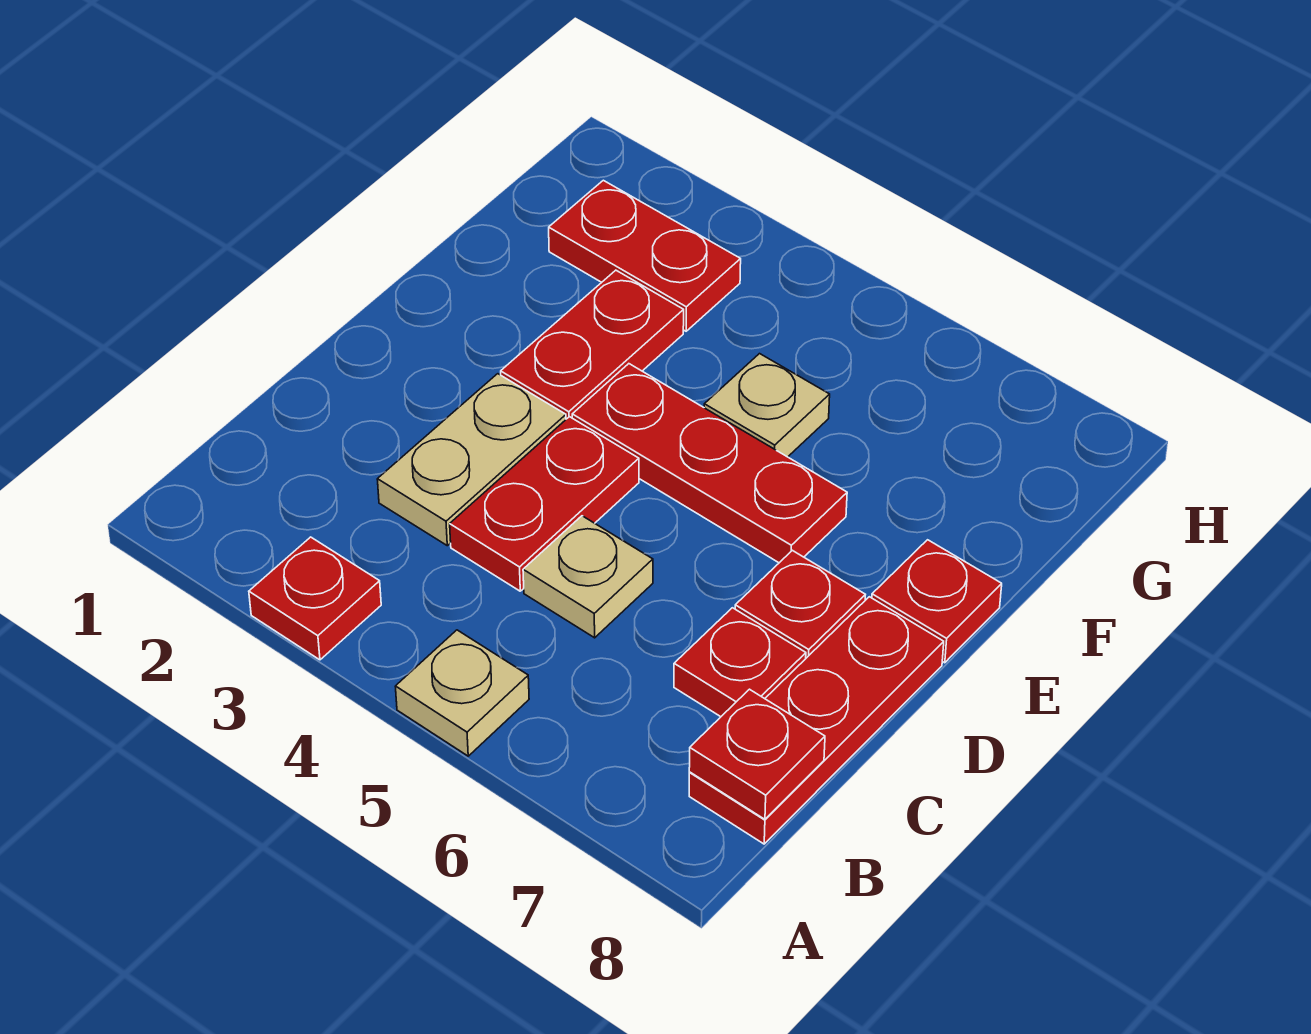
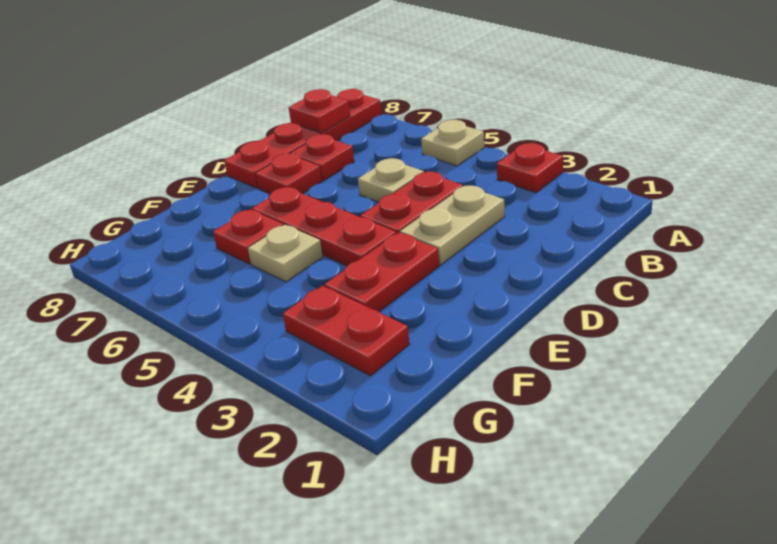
red 1x3 plate [689,597,944,844] -> red 1x4 plate [224,89,381,188]
red 1x1 plate [872,540,1002,663] -> red 1x1 plate moved to [213,209,283,264]

